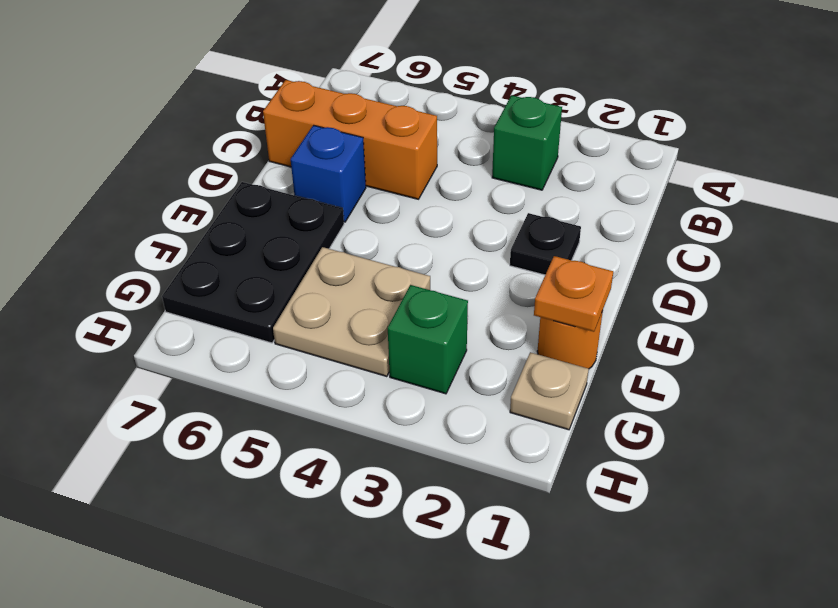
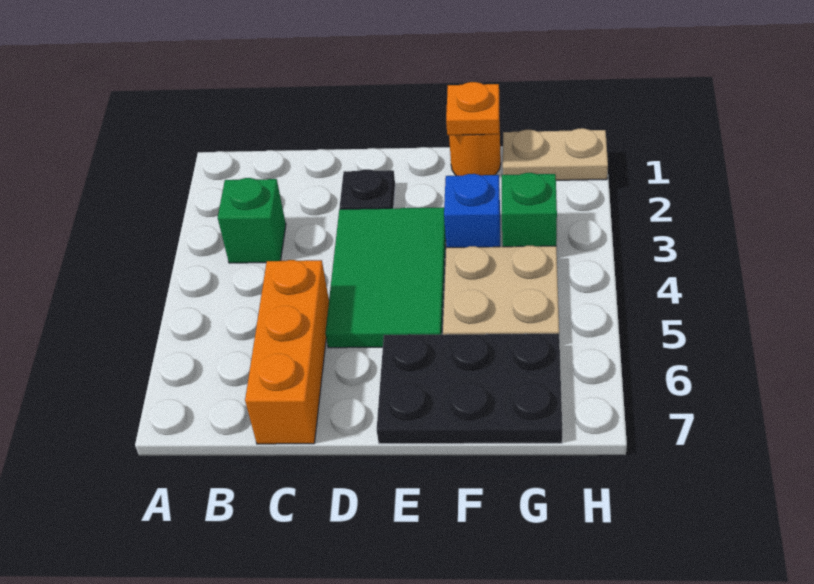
none -> green 2x3 tile [325,207,446,348]
blue 1x1 brick [291,125,366,222] -> blue 1x1 brick moved to [444,174,500,247]
tan 1x1 plate [510,352,589,430] -> tan 1x2 plate [503,128,608,180]

